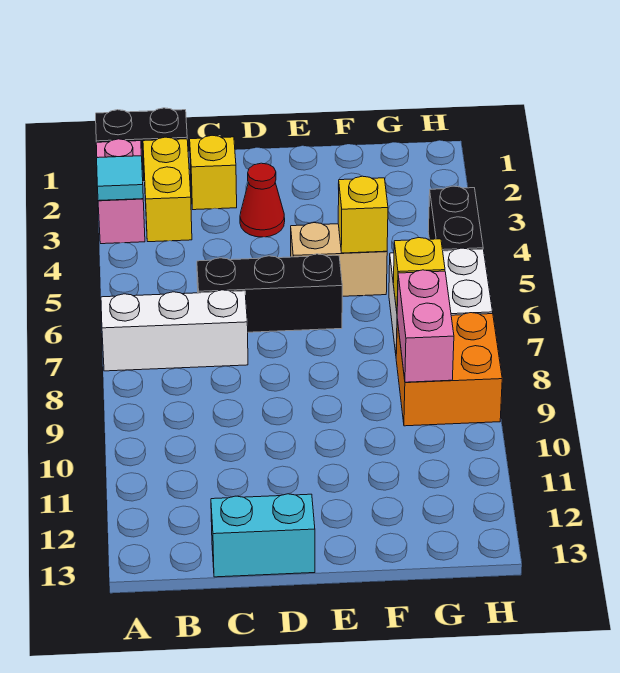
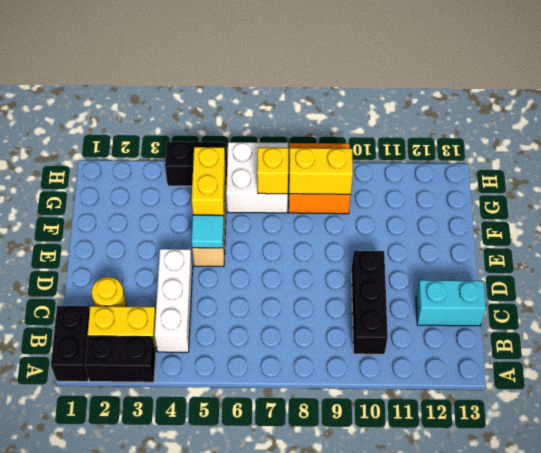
pink 1x2 brick [96,139,145,244] -> black 1x2 brick [85,336,156,382]
cyan 1x1 tile [97,156,143,201] -> cyan 1x1 tile moved to [192,215,224,248]
white 1x3 brick [101,290,248,371] -> white 1x3 brick moved to [155,249,193,352]
yellow 1x1 brick [190,135,237,210] -> yellow 1x1 round brick [92,277,126,307]
black 1x3 brick [197,254,342,332] -> black 1x3 brick moved to [352,251,388,354]
cyan 1x2 brick [211,494,315,577] -> cyan 1x2 brick turned to [416,280,486,326]
red 1x1 cone [240,163,285,237] -> none
yellow 1x1 brick [338,176,388,253] -> yellow 1x2 brick [192,147,226,217]
pink 1x2 brick [397,270,454,382] -> yellow 1x2 brick [289,148,353,194]

